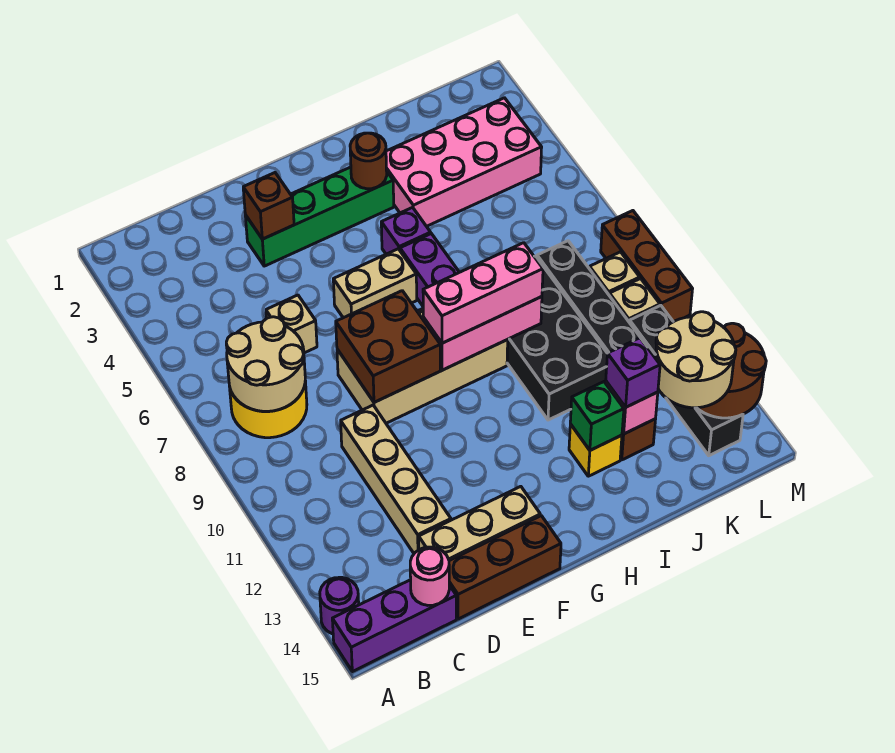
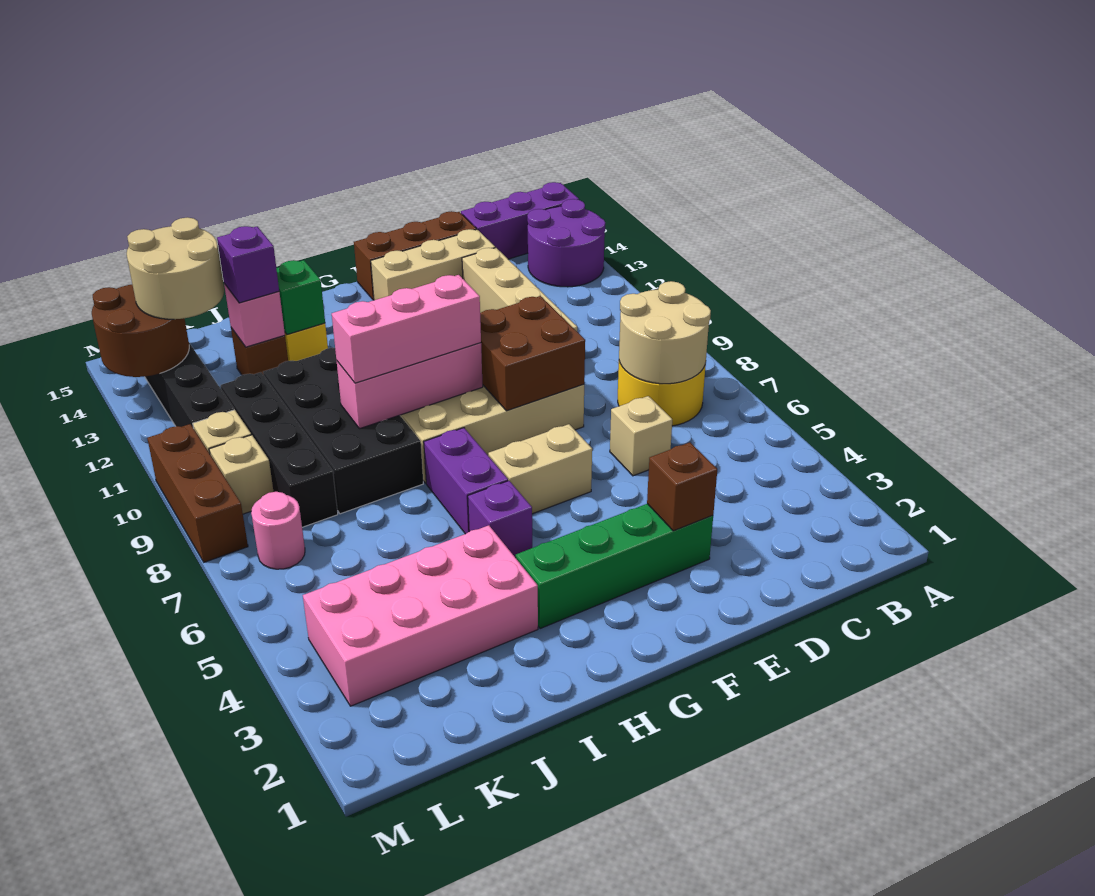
purple 1x1 round brick [320,577,359,634] -> purple 2x2 round brick [527,199,605,287]
pink 1x1 round brick [410,547,449,605] -> pink 1x1 round brick moved to [251,492,305,569]
brown 1x1 round brick [350,133,387,189] -> none

